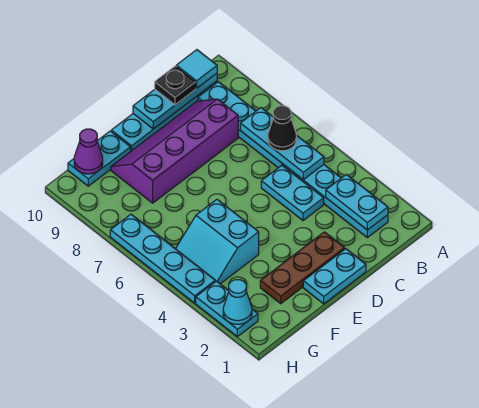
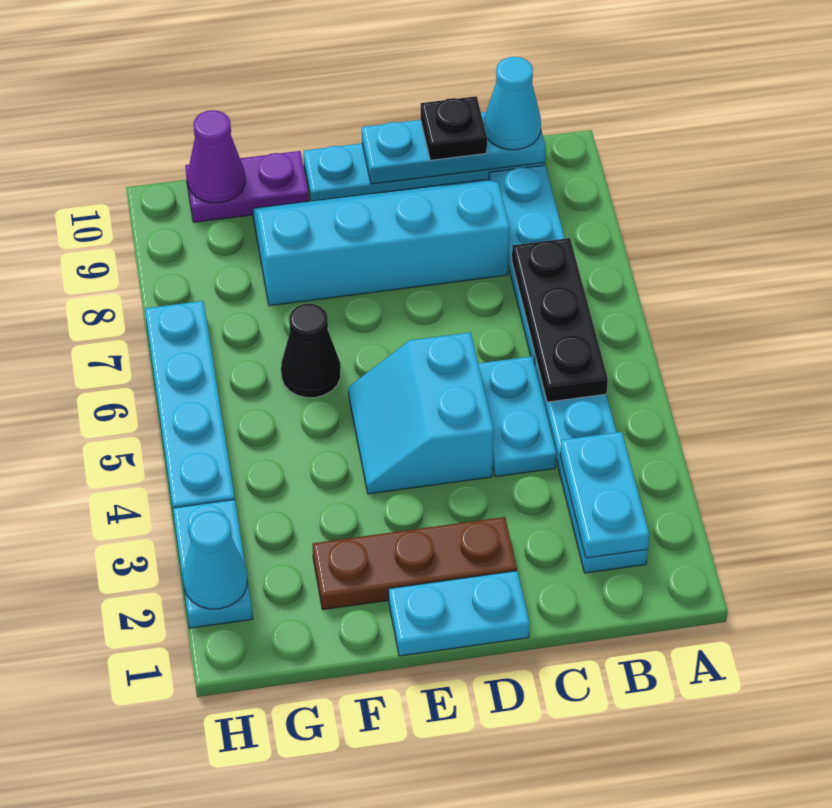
cyan 1x3 plate [240,108,324,180] -> black 1x3 plate [512,238,608,402]
black 1x1 cone [268,106,296,151] -> black 1x1 cone moved to [281,304,341,398]
cyan 1x1 tile [176,50,217,88] -> cyan 1x1 cone [484,57,541,150]
purple 2x4 slope [111,99,238,203] -> cyan 2x4 slope [253,179,510,306]
cyan 2x2 slope [176,199,259,284] -> cyan 2x2 slope moved to [348,332,494,494]
cyan 1x2 plate [68,131,131,186] -> purple 1x2 plate [185,151,309,222]

